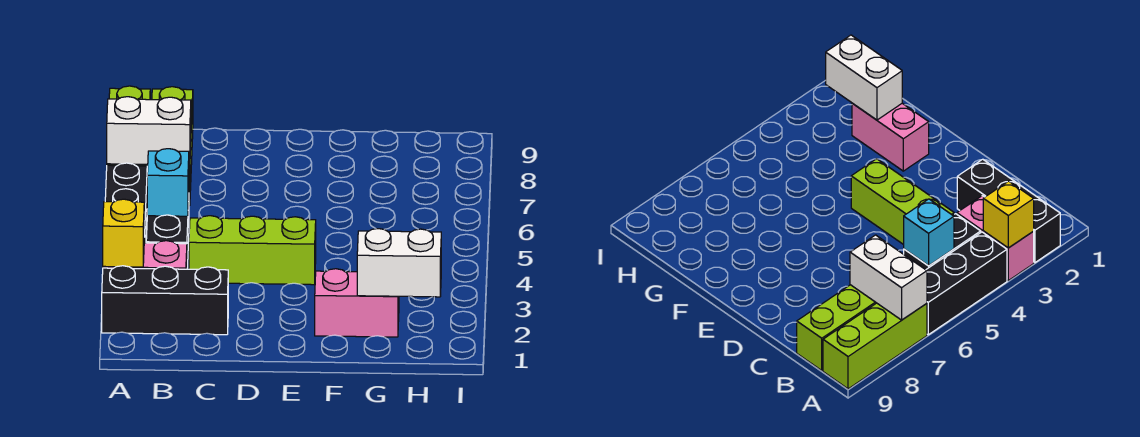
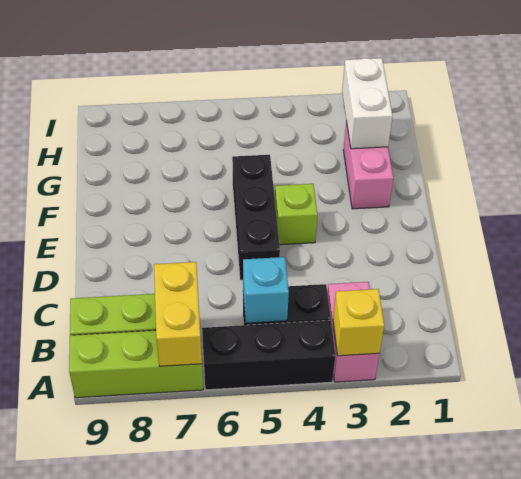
black 1x3 brick [102,266,228,335] -> black 1x3 brick moved to [232,155,280,280]
white 1x2 brick [107,97,191,165] -> yellow 1x2 brick [154,262,202,366]
lime 1x3 brick [189,216,316,285] -> lime 1x1 brick [275,184,317,245]

